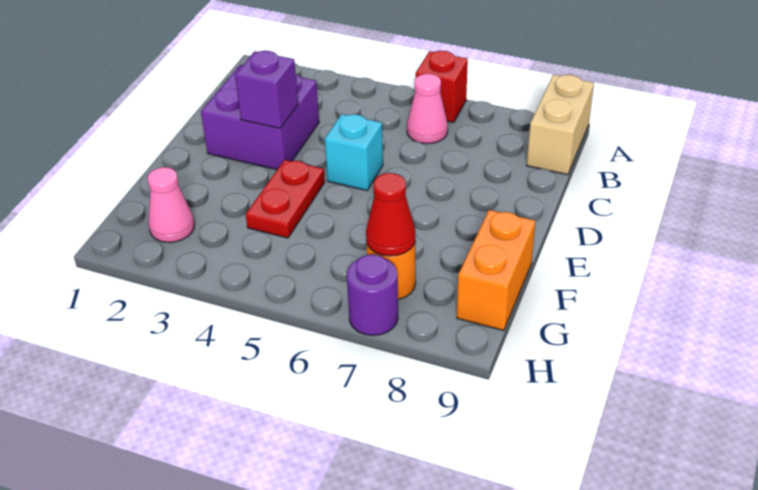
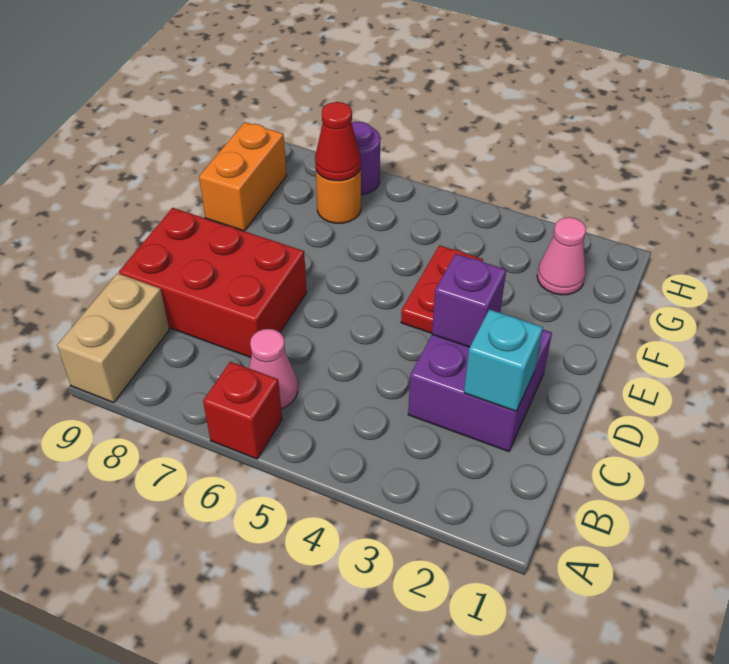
none -> red 2x3 brick [119,208,307,357]
cyan 1x1 brick [325,114,383,190] -> cyan 1x1 brick moved to [464,309,543,411]

